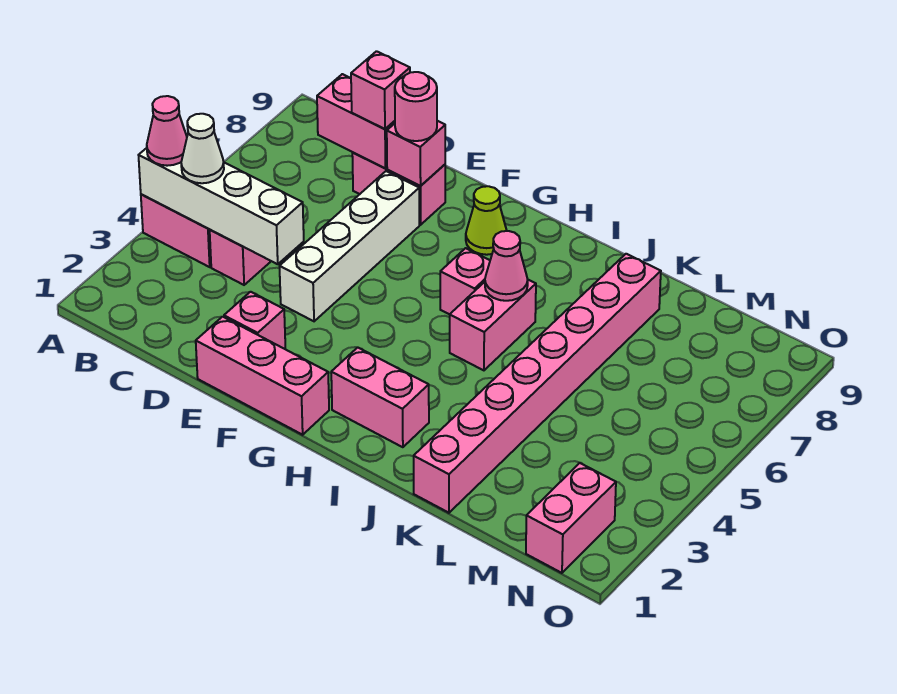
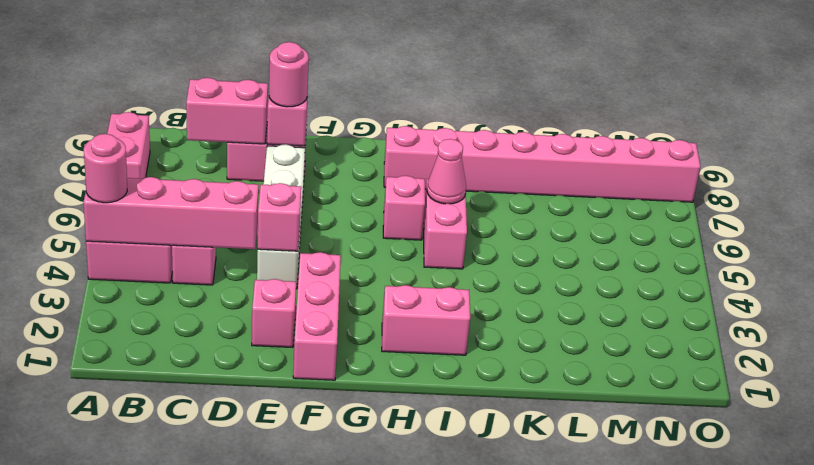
white 1x4 brick [139,148,304,264] -> pink 1x4 brick [84,177,259,249]
pink 1x1 cone [147,96,187,166] -> pink 1x1 round brick [84,134,127,203]
white 1x1 cone [181,114,224,183] -> none
pink 1x1 brick [351,51,410,129] -> pink 1x1 brick moved to [258,183,301,251]
pink 1x3 brick [196,317,329,435] -> pink 1x3 brick turned to [293,252,341,380]
lime 1x1 cone [466,186,507,255] -> none
pink 1x8 brick [414,254,661,513] -> pink 1x8 brick turned to [384,126,700,202]
pink 1x2 brick [526,463,616,573] -> pink 1x2 brick moved to [107,112,150,179]

